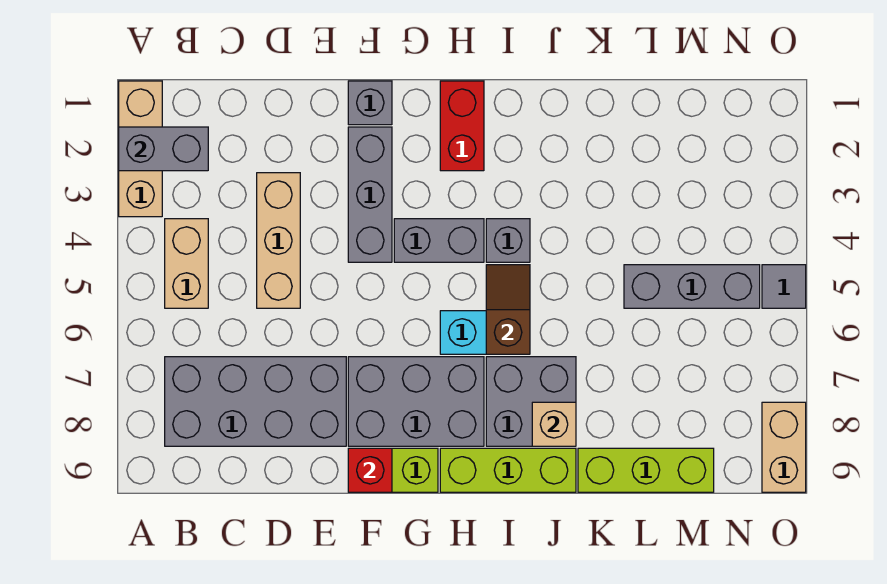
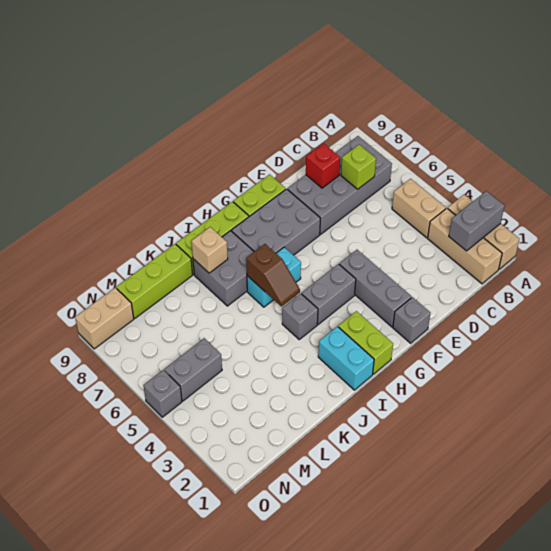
none -> lime 1x1 brick [341,145,376,189]
tan 1x3 brick [257,173,300,308] -> tan 1x3 brick moved to [428,208,502,284]
red 1x1 brick [348,448,392,492] -> red 1x1 brick moved to [306,143,340,188]
red 1x2 brick [440,81,484,171] -> lime 1x2 brick [338,311,393,374]
none -> cyan 1x2 brick [318,326,374,390]
grey 1x3 brick [624,265,760,308] -> grey 1x2 brick [164,338,222,401]
grey 1x1 tile [762,265,806,308] -> grey 1x1 brick [144,370,182,417]
tan 1x2 brick [762,402,806,492] -> tan 1x2 brick turned to [75,288,134,349]

